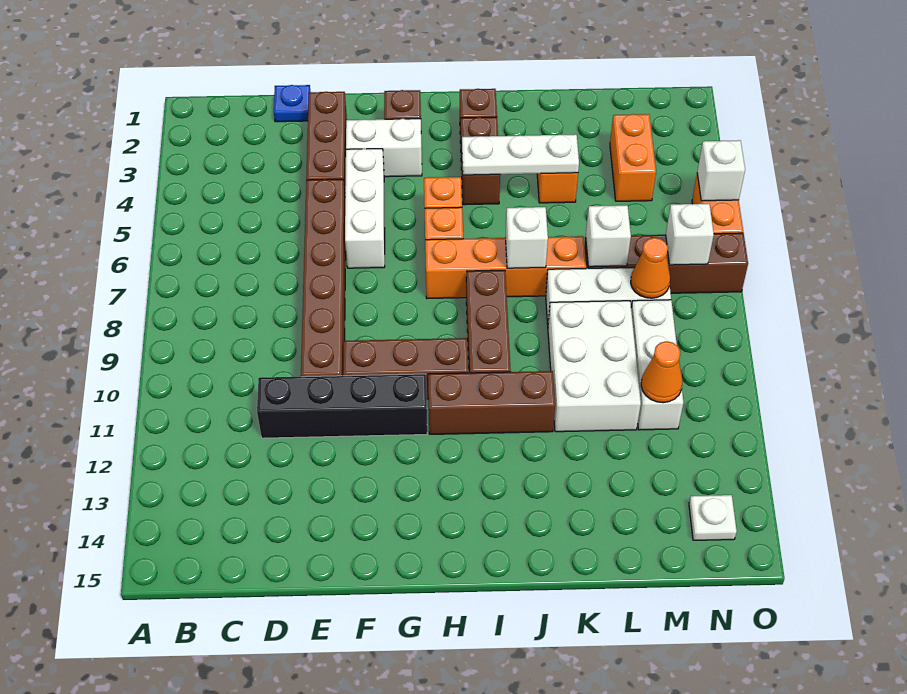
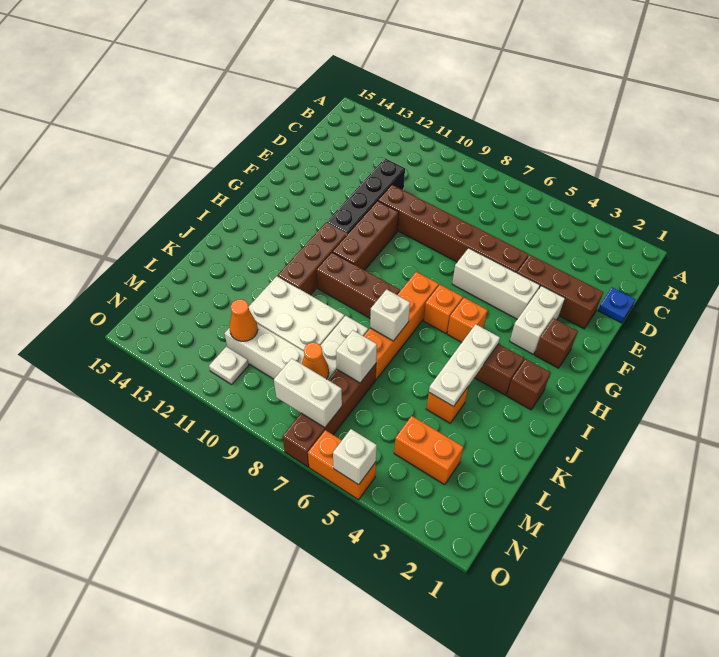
white 1x1 brick [666,204,714,265] -> white 1x2 brick [274,358,342,428]
white 1x1 plate [689,495,737,540] -> white 1x1 plate moved to [209,347,249,384]

